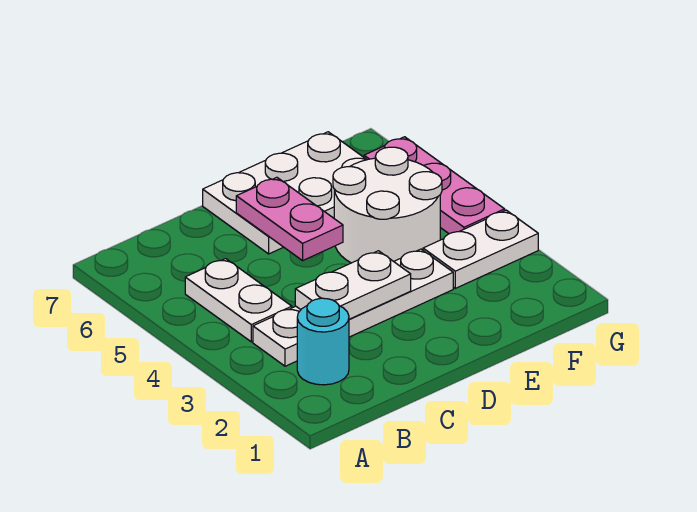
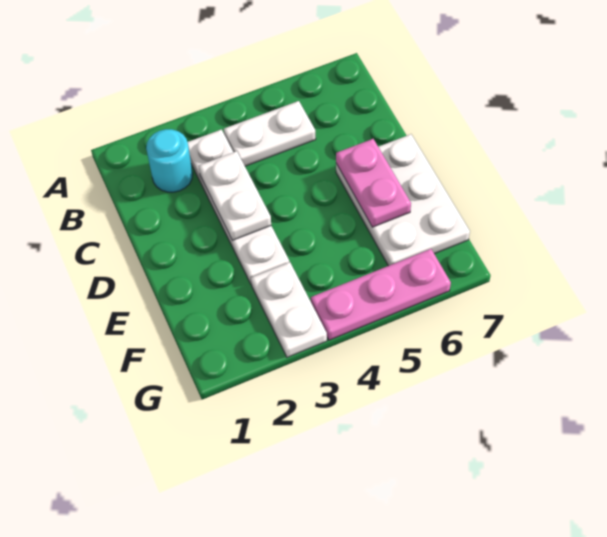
pink 1x2 plate [236,177,343,261] -> pink 1x2 plate turned to [336,139,411,227]
white 2x2 round brick [333,147,442,263] -> none

